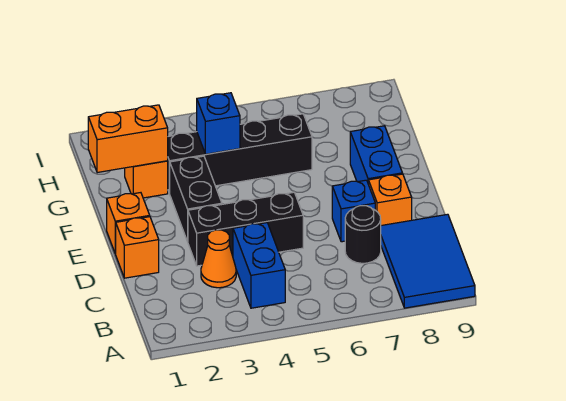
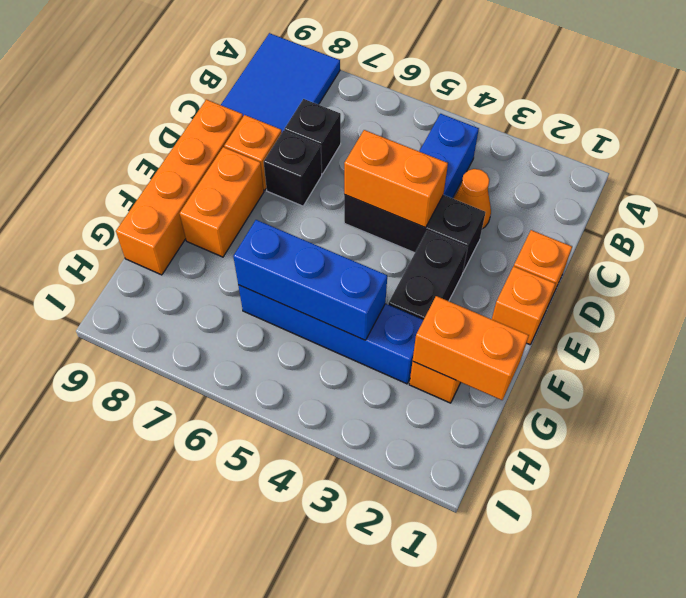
black 1x1 round brick [345,206,381,263] -> black 1x1 brick [284,99,341,174]
none -> orange 1x2 brick [344,130,448,228]
blue 1x1 brick [332,180,375,242] -> black 1x1 brick [264,131,322,206]
none -> orange 1x4 brick [116,99,243,275]
blue 1x2 brick [350,126,402,184] -> orange 1x2 brick [180,147,264,257]
black 1x4 brick [168,114,312,193] -> blue 1x4 brick [238,285,423,384]
blue 1x1 brick [197,93,240,154] -> blue 1x3 brick [233,220,387,340]

